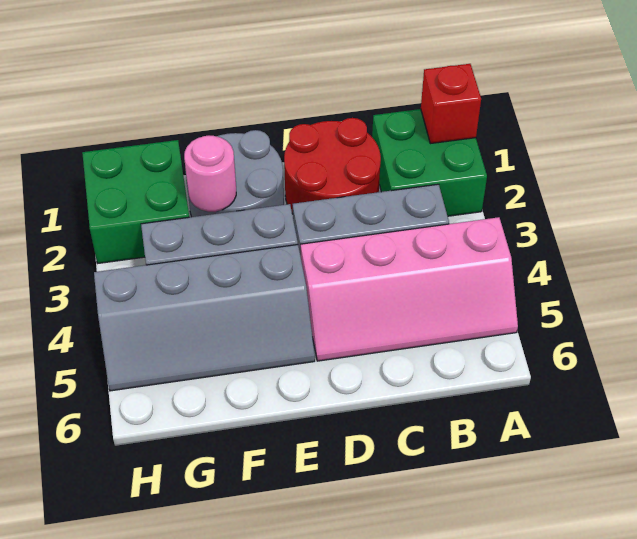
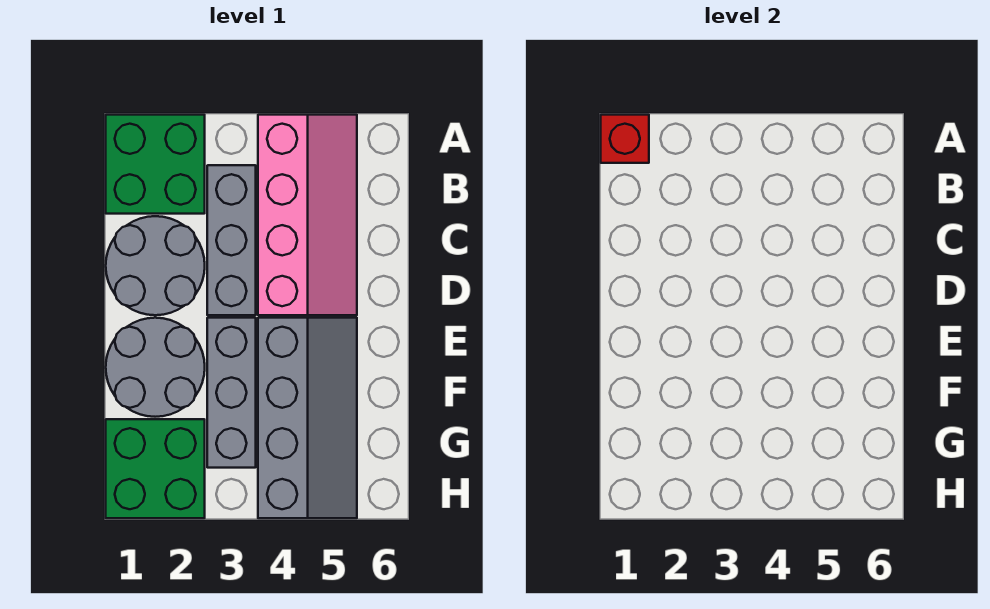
red 2x2 round brick [284,118,381,214] -> grey 2x2 round brick [106,216,205,315]
pink 1x1 round brick [184,136,236,212] -> none

